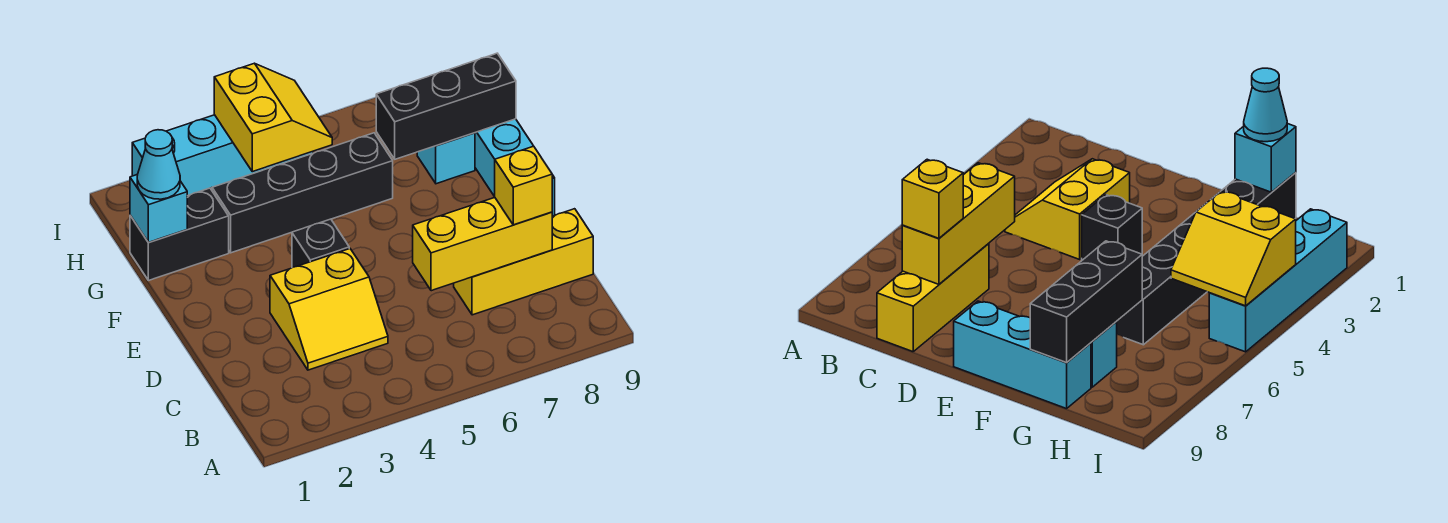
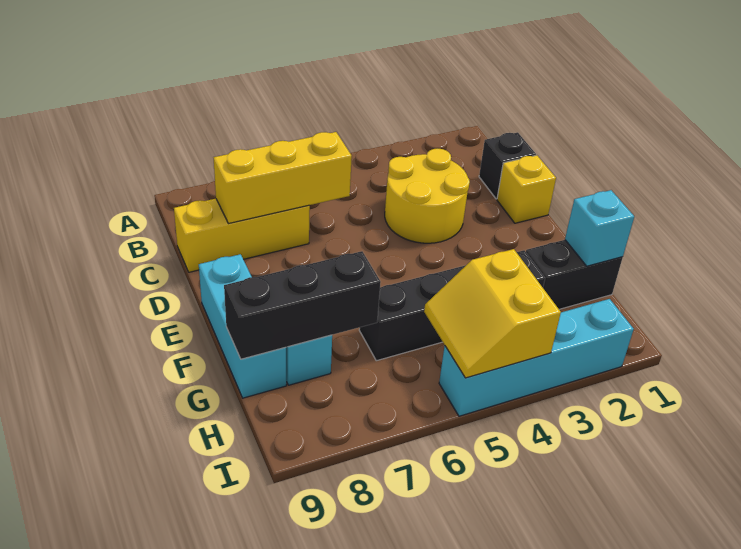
yellow 2x2 slope [270,249,388,370] -> yellow 2x2 round brick [385,149,470,243]
yellow 1x1 brick [495,146,552,225] -> yellow 1x1 brick moved to [497,155,556,223]
black 1x1 brick [292,219,349,268] -> black 1x1 brick moved to [479,132,536,199]
cyan 1x1 cone [137,130,180,199] -> none

